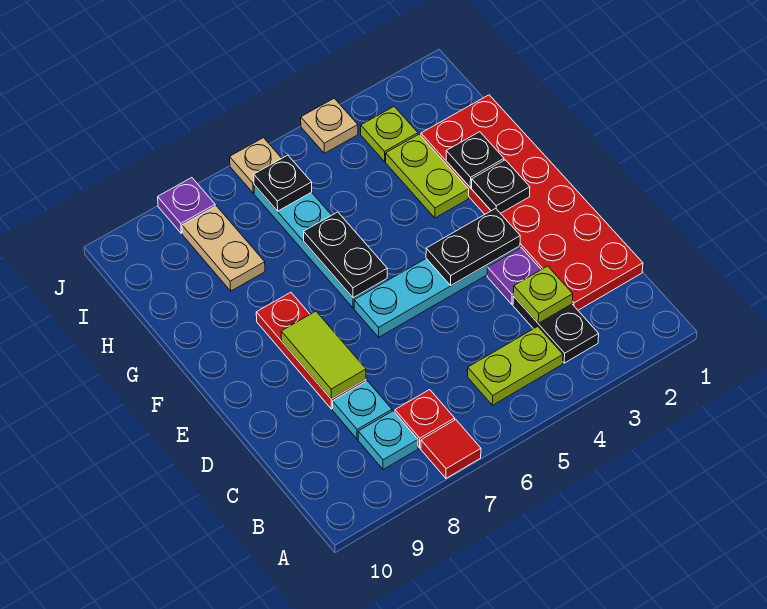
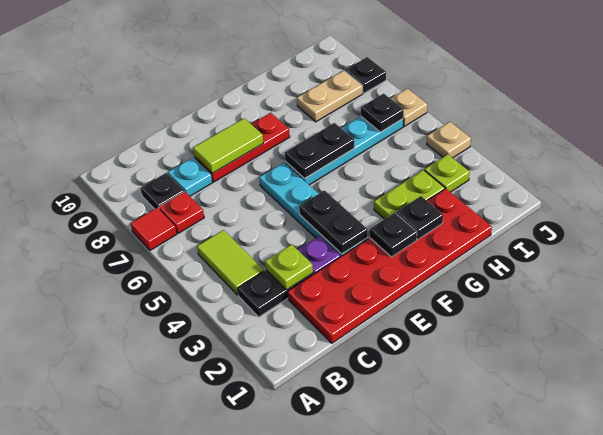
lime 1x2 plate [468,327,563,405] -> lime 1x2 tile [197,230,264,295]
cyan 1x1 plate [358,411,418,470] -> black 1x1 plate [140,173,184,209]
purple 1x1 plate [158,178,215,233] -> black 1x1 plate [345,57,386,93]

